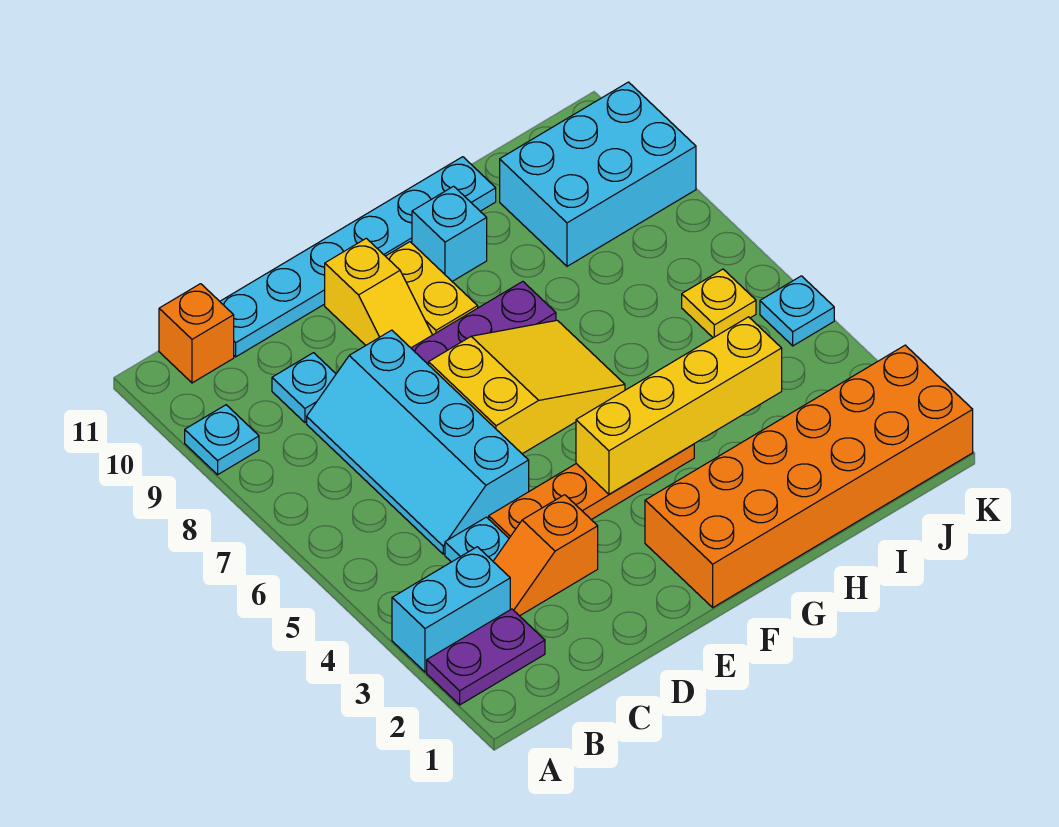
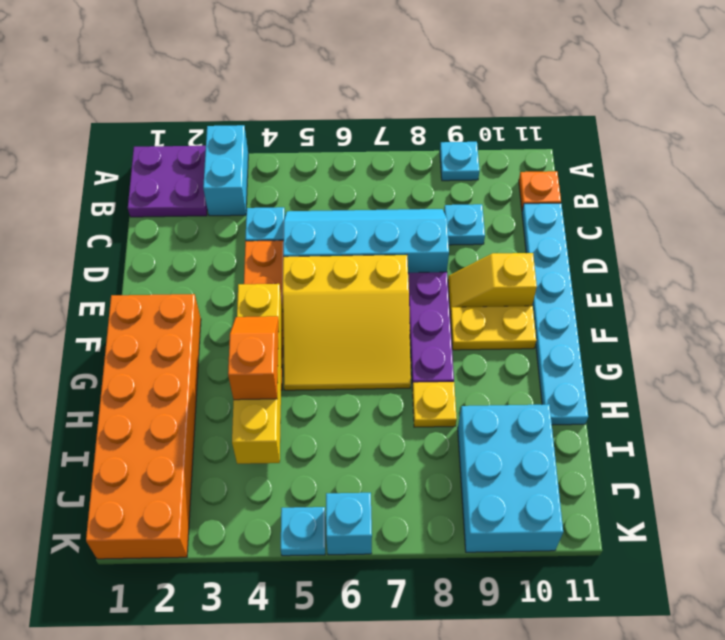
purple 1x2 plate [427,609,545,705] -> purple 2x2 plate [128,146,207,217]
orange 1x1 brick [159,284,234,383] -> orange 1x1 plate [519,171,561,210]
orange 1x2 slope [493,495,598,616] -> orange 1x2 slope moved to [228,316,279,400]
yellow 2x3 slope [429,320,625,454] -> yellow 3x3 slope [283,255,411,390]
cyan 1x1 brick [412,186,487,281] -> cyan 1x1 brick moved to [326,493,372,555]
yellow 1x1 plate [682,269,756,338] -> yellow 1x1 plate moved to [412,382,457,427]

